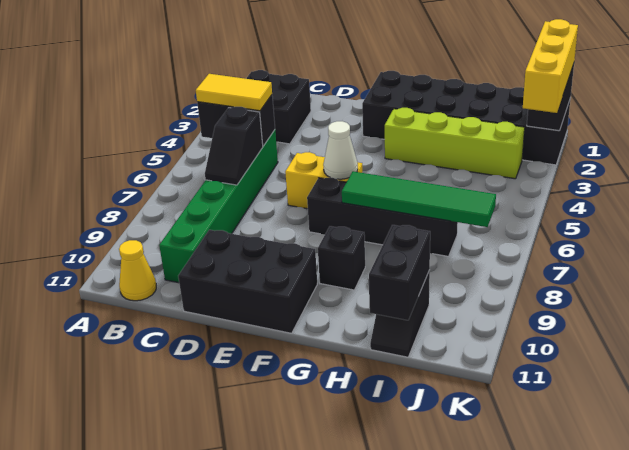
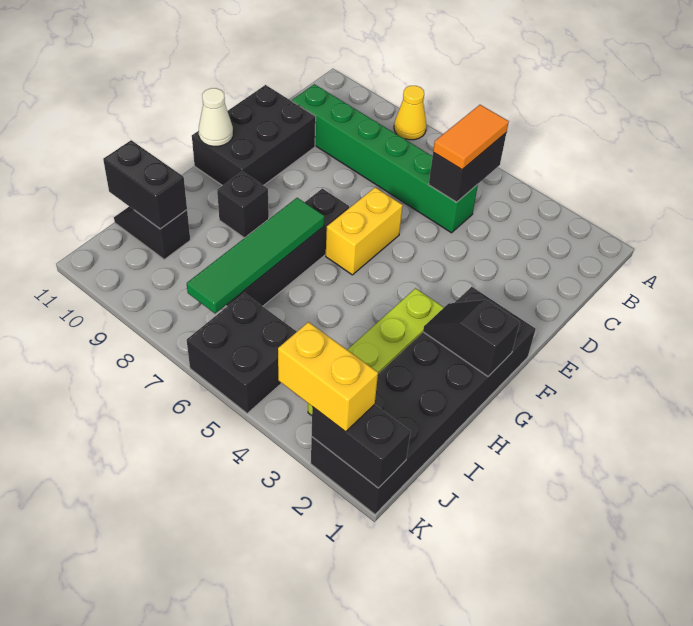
black 2x2 brick [246,70,311,144] -> black 2x2 brick moved to [187,293,297,413]
yellow 1x2 tile [196,74,272,111] -> orange 1x2 tile [433,105,509,170]
yellow 1x1 cone [119,240,156,301] -> yellow 1x1 cone moved to [394,86,427,140]
black 1x2 slope [205,107,263,185] -> black 1x2 slope moved to [423,300,520,376]
white 1x1 cone [323,121,358,179] -> white 1x1 cone moved to [199,88,233,146]
yellow 1x3 brick [523,19,578,113] -> yellow 1x2 brick [278,322,378,432]

